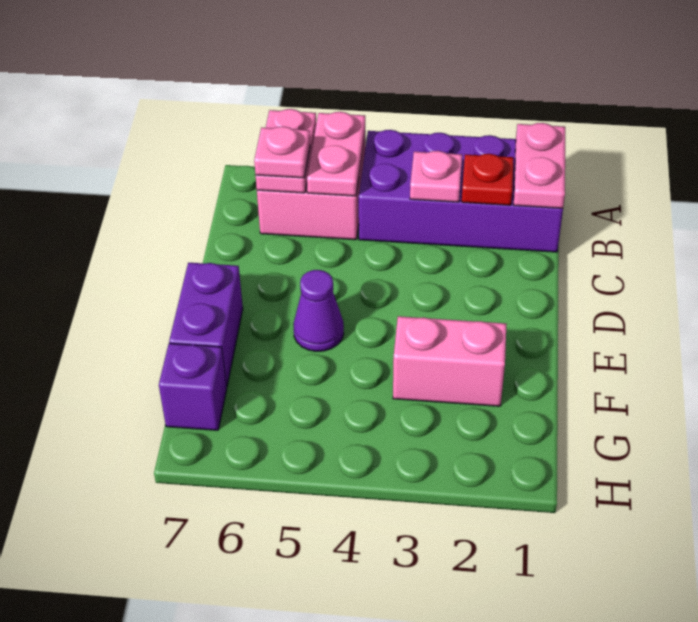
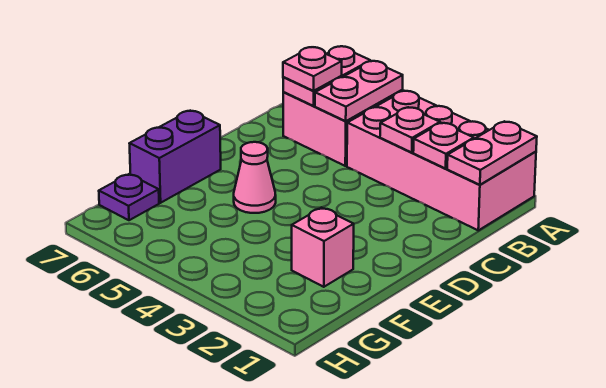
purple 2x4 brick [359,130,563,252] -> pink 2x4 brick [347,91,536,230]
red 1x1 plate [462,154,514,205] -> pink 1x1 plate [413,123,474,169]
purple 1x1 cone [293,270,344,351] -> pink 1x1 cone [234,142,276,213]
pink 1x2 brick [393,316,506,406] -> pink 1x1 brick [292,208,354,287]
purple 1x1 brick [159,343,227,430] -> purple 1x1 plate [99,174,159,220]

